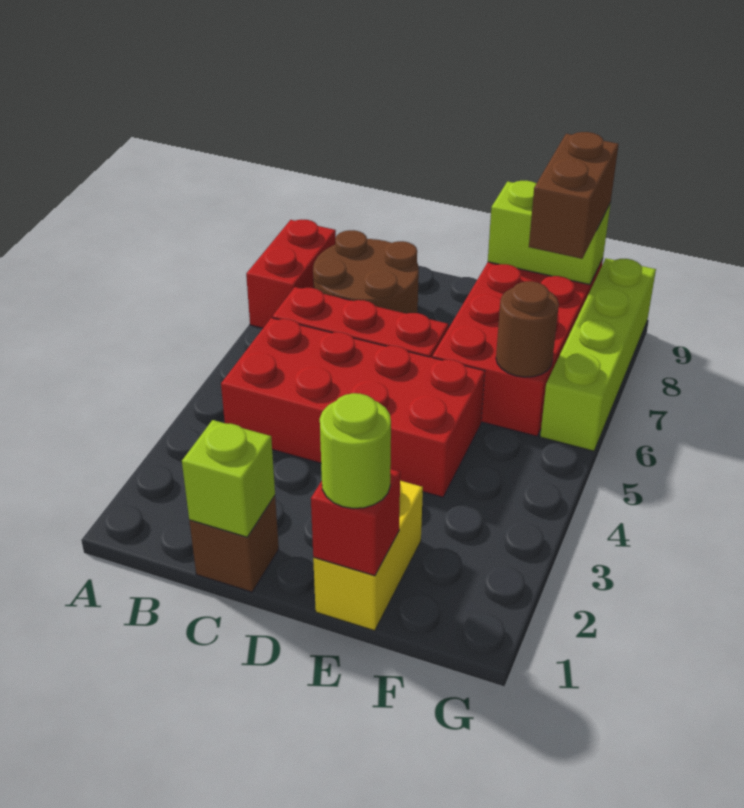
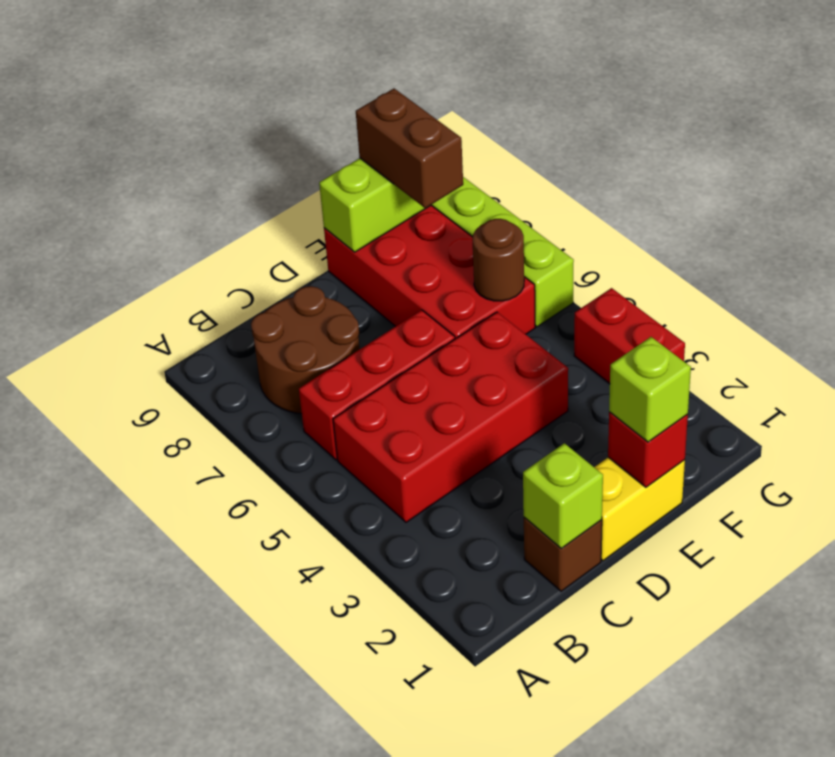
red 1x2 brick [246,220,336,328] -> red 1x2 brick moved to [574,288,685,384]
yellow 1x2 brick [313,481,423,631] -> yellow 1x2 brick turned to [594,457,685,561]
lime 1x1 round brick [320,393,391,509] -> lime 1x1 brick [609,337,691,442]

